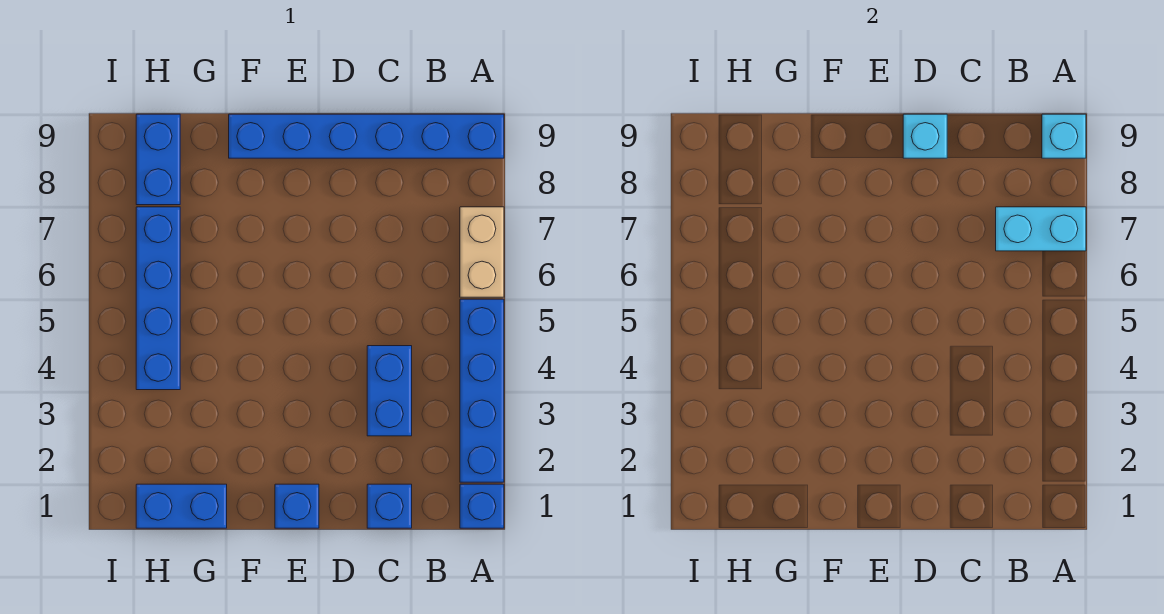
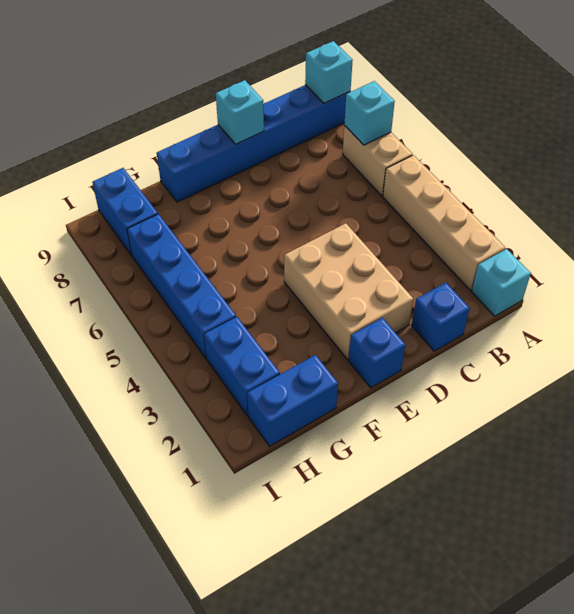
blue 1x1 brick [460,484,504,528] -> cyan 1x1 brick [472,249,531,316]
blue 1x4 brick [460,299,504,482] -> tan 1x4 brick [383,155,505,290]
cyan 1x2 brick [996,207,1086,251] -> cyan 1x1 brick [344,81,395,145]
blue 1x2 brick [367,346,412,436] -> blue 1x2 brick moved to [204,317,280,416]
none -> tan 2x3 brick [284,223,413,359]

